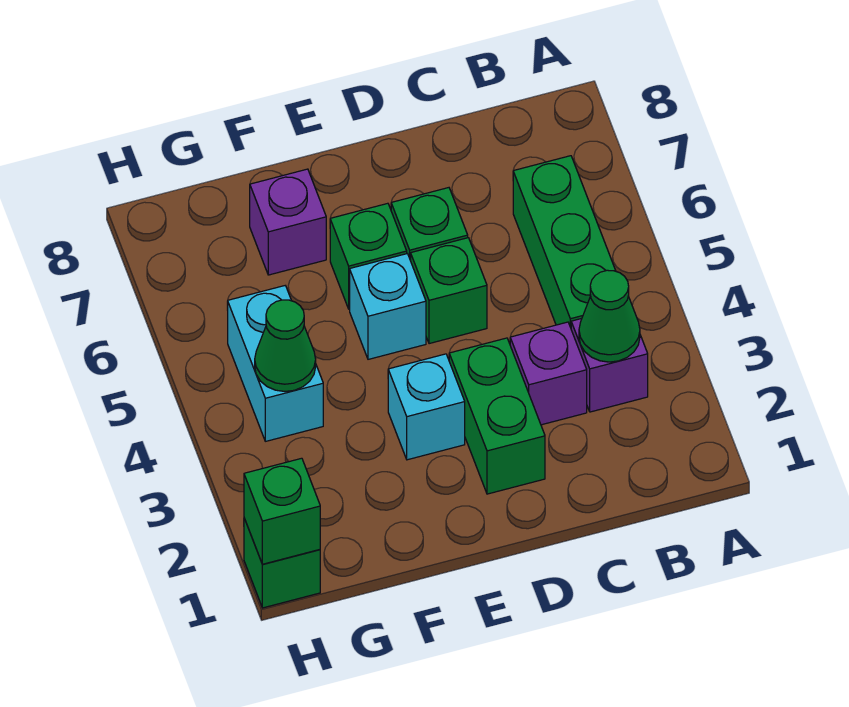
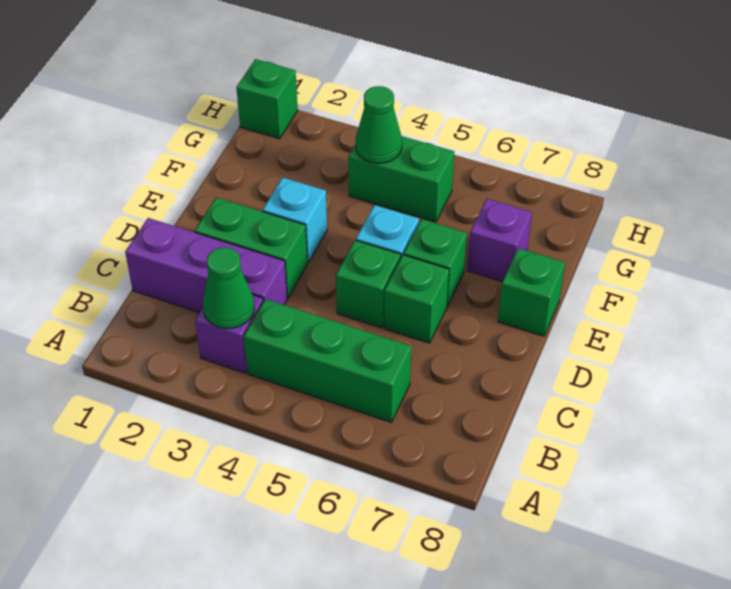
purple 1x1 brick [510,322,587,425] -> purple 1x3 brick [125,218,287,312]
cyan 1x2 brick [227,286,323,441] -> green 1x2 brick [348,136,454,222]
green 1x1 brick [244,458,320,564] -> green 1x1 brick moved to [498,248,565,336]

